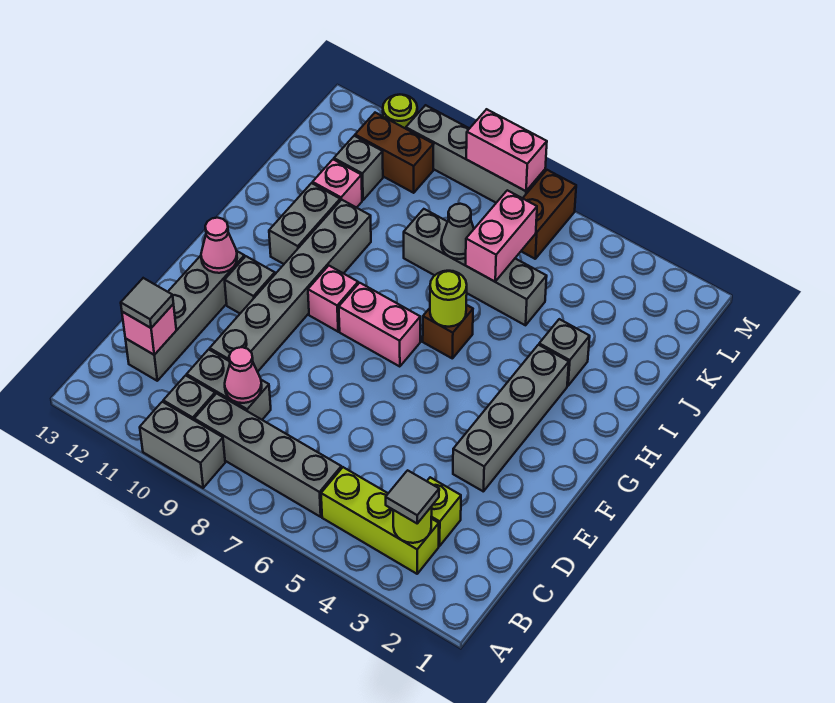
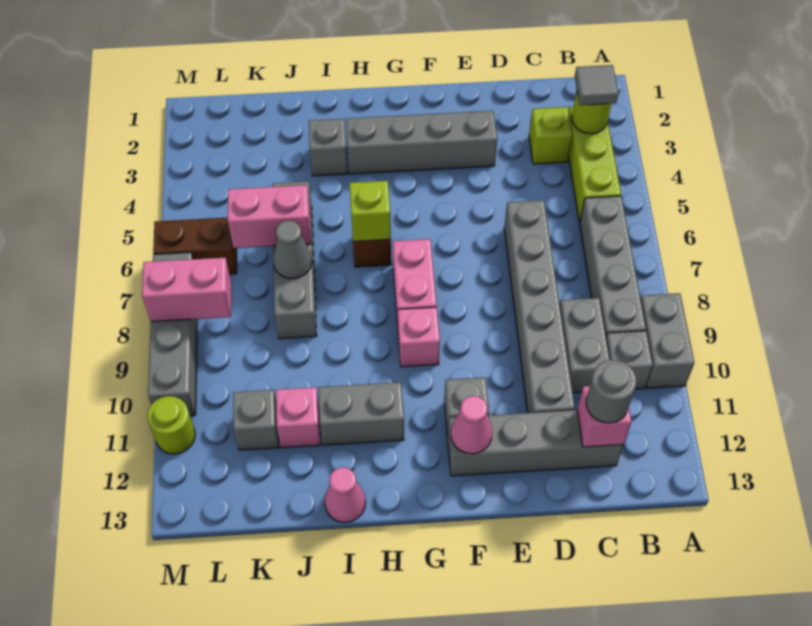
pink 1x1 cone [225,347,262,403] -> pink 1x1 cone moved to [324,467,366,522]
grey 1x1 tile [121,278,174,328] -> grey 1x1 round brick [586,360,636,423]
grey 1x6 brick [210,200,371,372] -> grey 1x6 brick turned to [504,200,575,413]
lime 1x1 round brick [430,271,467,327] -> lime 1x1 brick [350,181,391,241]
brown 1x2 brick [355,113,434,193] -> none
pink 1x2 brick [466,109,547,191] -> pink 1x2 brick turned to [142,258,231,322]

